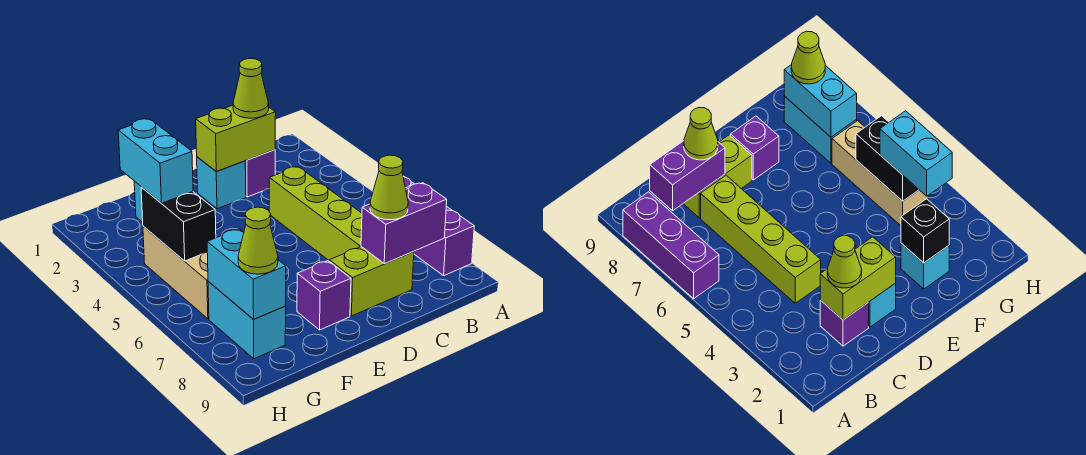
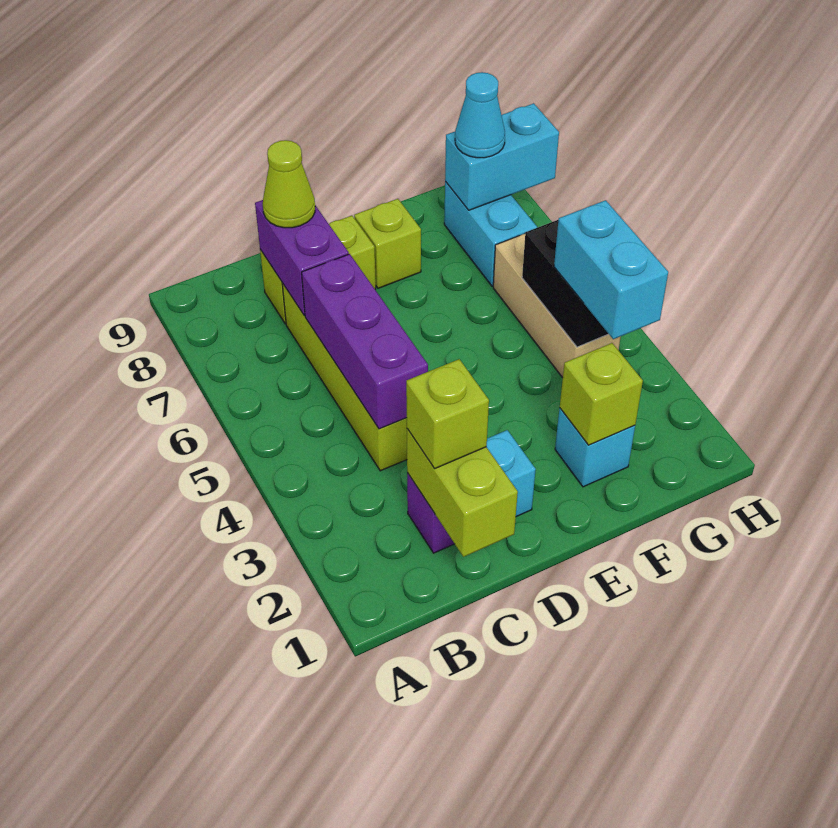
purple 1x3 brick [403,176,474,276] -> purple 1x3 brick moved to [302,254,428,429]
purple 1x2 brick [361,183,447,264] -> purple 1x2 brick turned to [255,200,349,316]
lime 1x2 brick [196,105,276,172] -> lime 1x2 brick turned to [407,429,518,557]
lime 1x1 cone [233,59,269,118] -> lime 1x1 brick [406,359,489,469]
purple 1x1 brick [297,261,351,330] -> lime 1x1 brick [354,199,421,288]
black 1x1 brick [901,199,949,263] -> lime 1x1 brick [560,343,643,445]
cyan 1x2 brick [207,229,286,319] -> cyan 1x2 brick turned to [445,103,559,210]
lime 1x1 cone [238,207,278,274] -> cyan 1x1 cone [455,72,505,158]

